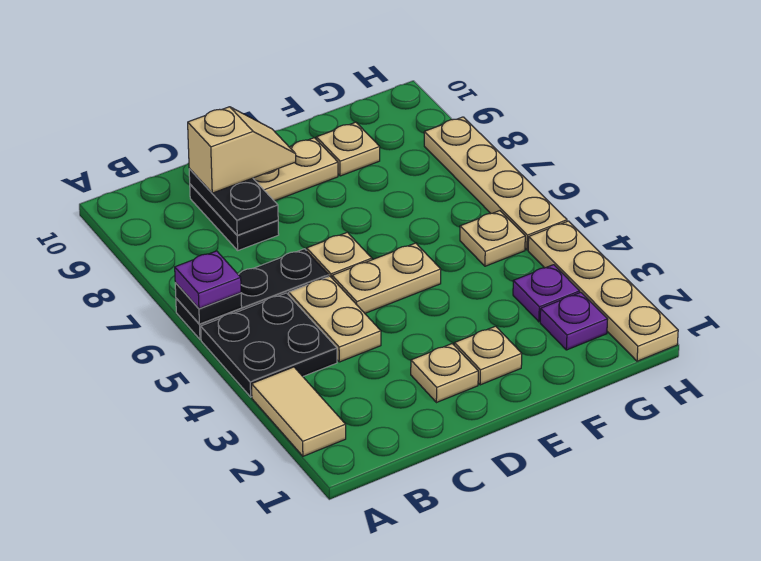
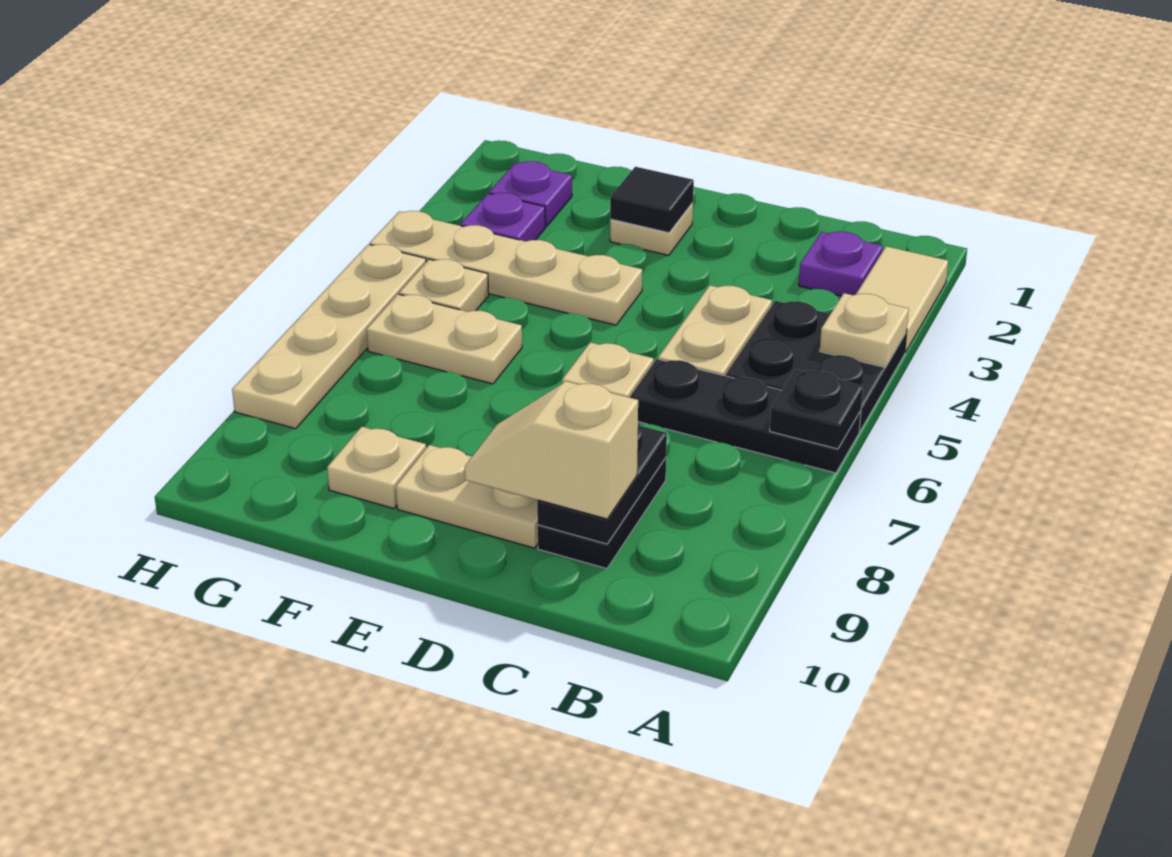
purple 1x1 plate [175,251,241,309] -> purple 1x1 plate moved to [799,231,883,296]
tan 1x1 plate [411,344,478,403] -> tan 1x1 plate moved to [820,293,909,368]
tan 1x2 plate [332,243,441,313] -> tan 1x2 plate moved to [367,294,522,384]
none -> black 1x1 tile [610,167,694,233]
tan 1x4 plate [528,221,678,361] -> tan 1x4 plate turned to [370,211,642,325]

